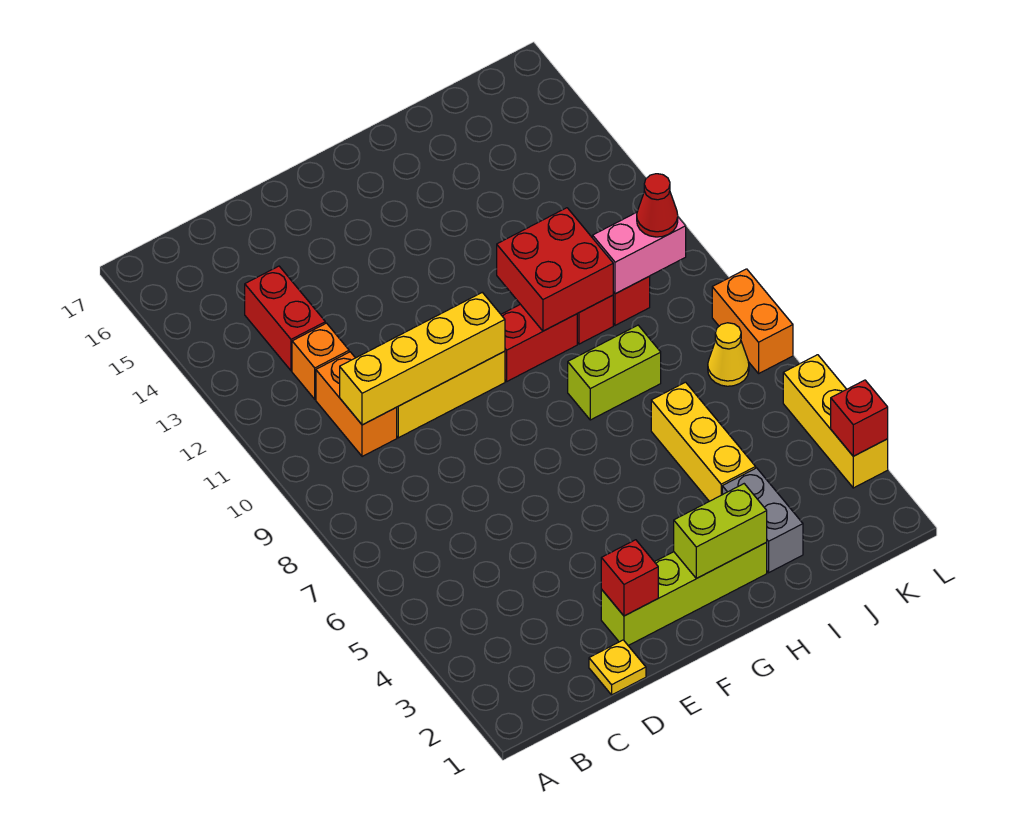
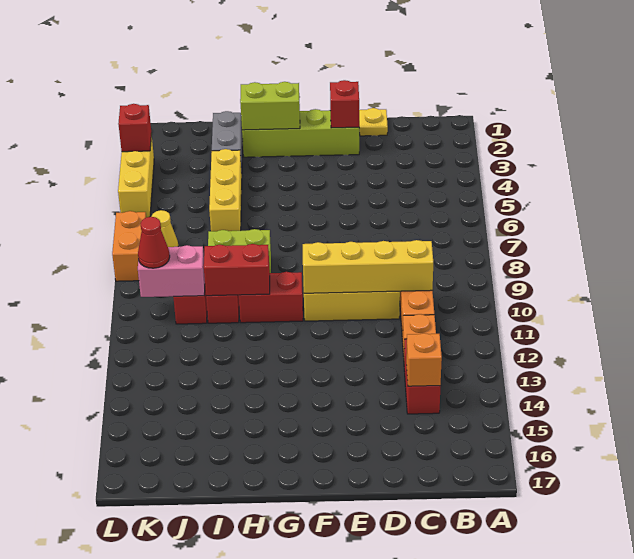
none -> orange 1x1 brick [406,333,442,386]
red 2x2 brick [497,208,613,331] -> red 1x2 brick [204,244,270,296]

